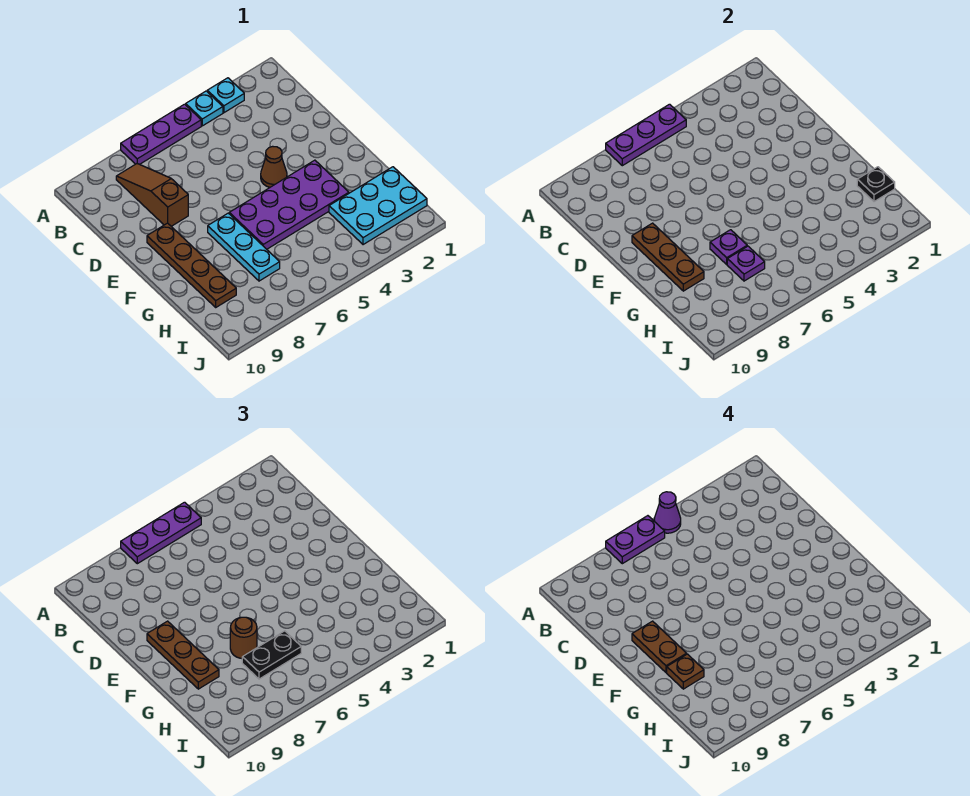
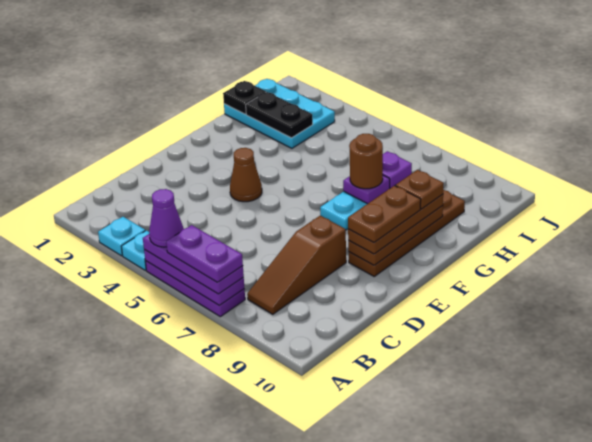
purple 2x4 plate [229,160,349,249] -> none
black 1x2 plate [242,631,301,679] -> black 1x2 plate moved to [246,92,313,138]

